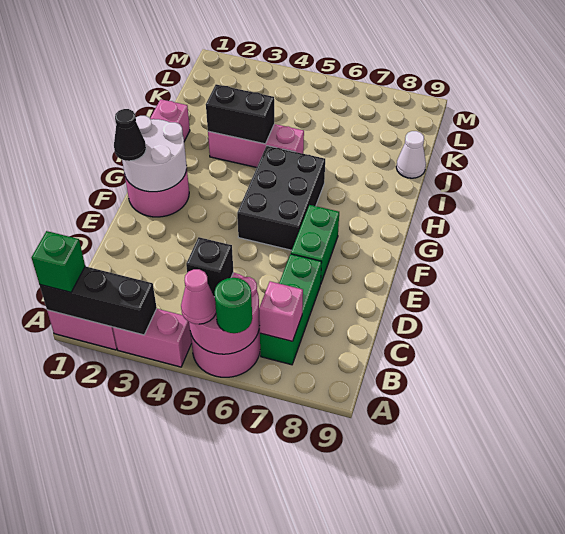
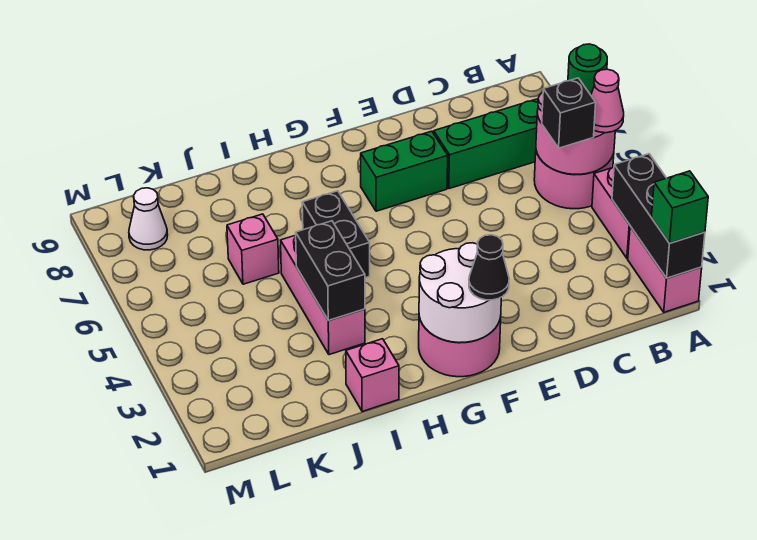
pink 1x1 brick [259,281,303,341] -> pink 1x1 brick moved to [227,214,279,284]
black 2x3 brick [237,146,325,250] -> black 1x2 brick [302,191,370,278]
white 1x1 cone [396,131,426,178] -> white 1x1 cone moved to [129,188,168,250]

